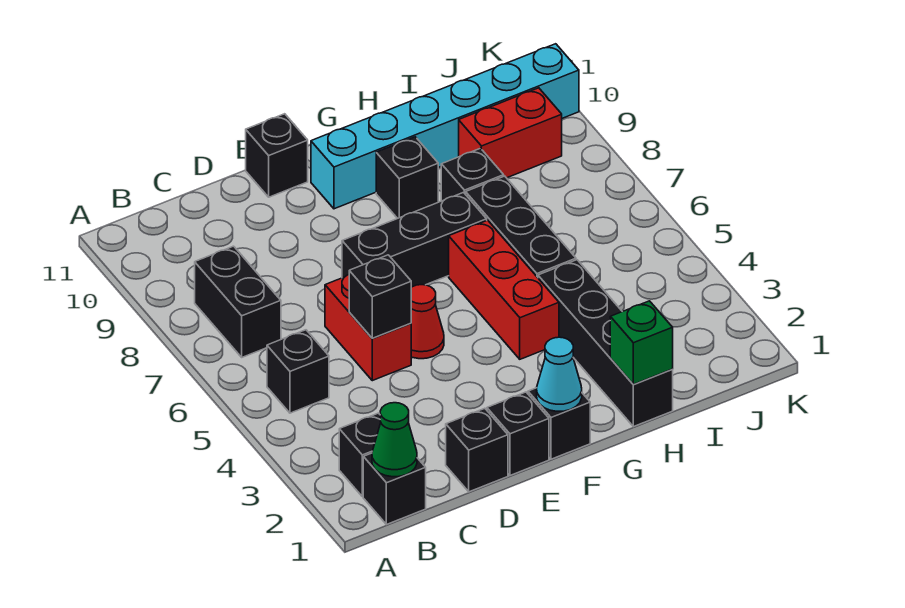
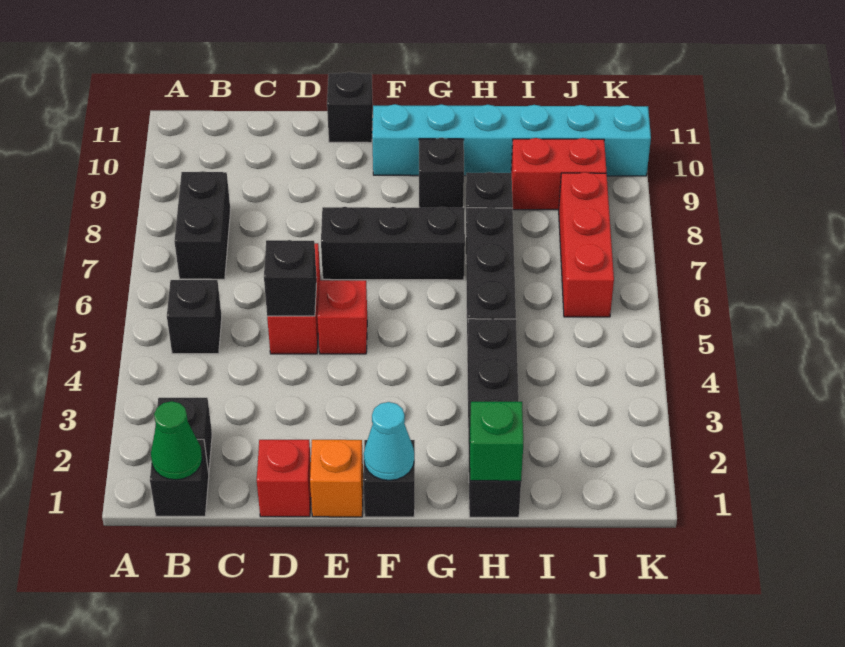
black 1x1 brick [446,408,508,492] -> red 1x1 brick [257,440,311,517]
black 1x1 brick [487,392,549,475] -> orange 1x1 brick [310,440,363,517]
red 1x1 cone [411,285,444,359] -> red 1x1 brick [317,280,367,354]
red 1x3 brick [449,220,559,359] -> red 1x3 brick moved to [559,172,614,317]

